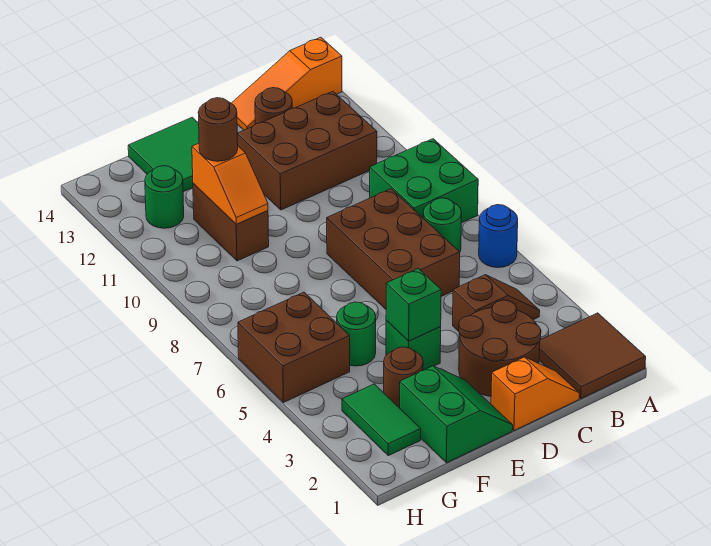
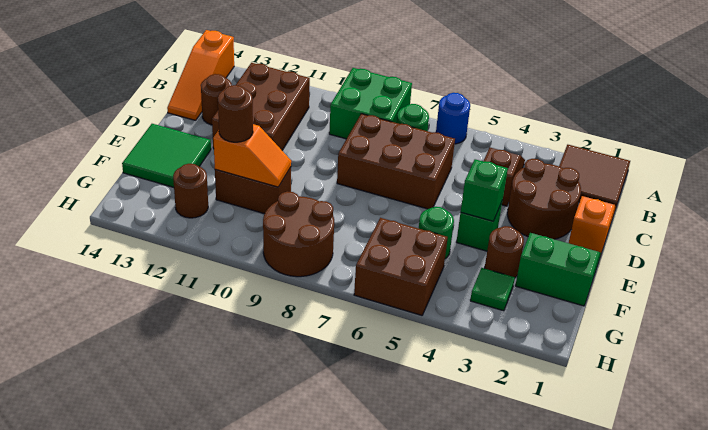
green 1x2 tile [342,384,421,456] -> green 1x1 tile [470,268,515,311]
none -> brown 2x2 round brick [263,191,334,277]
green 1x1 round brick [145,166,184,228] -> brown 1x1 round brick [173,164,208,218]

